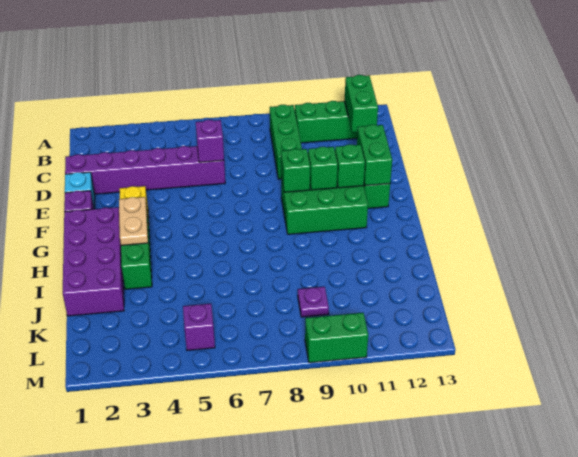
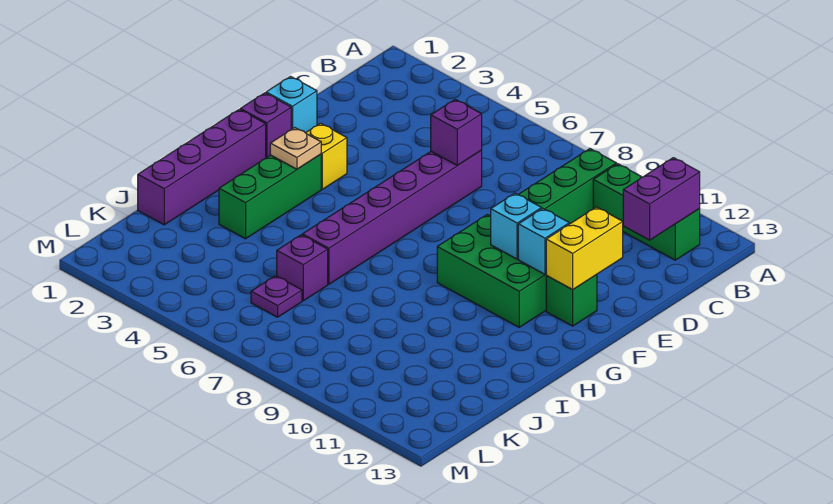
green 1x2 brick [345,75,378,133] -> purple 1x2 brick [623,158,700,240]
purple 1x6 brick [65,146,225,194] -> purple 1x6 brick turned to [302,151,482,284]
green 1x2 brick [357,125,392,186] -> yellow 1x2 brick [546,207,623,290]
green 1x1 brick [281,149,310,192] -> none
green 1x1 brick [308,147,338,190] -> cyan 1x1 brick [491,193,542,259]
green 1x1 brick [335,144,365,188] -> cyan 1x1 brick [518,208,569,274]
purple 2x4 brick [63,207,124,316] -> purple 1x4 brick [138,109,266,225]
tan 1x2 plate [119,197,148,245] -> tan 1x1 plate [270,128,321,169]
purple 1x1 plate [298,287,329,317] -> purple 1x1 plate moved to [251,276,302,317]
purple 1x1 brick [183,304,215,350] -> purple 1x1 brick moved to [277,235,328,301]
green 1x2 brick [305,313,368,363] -> none

